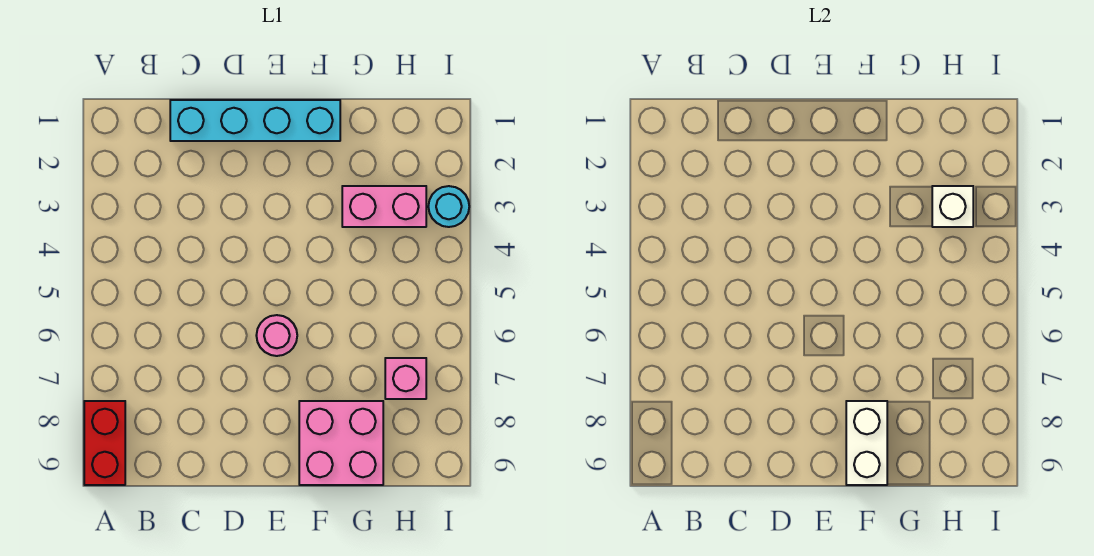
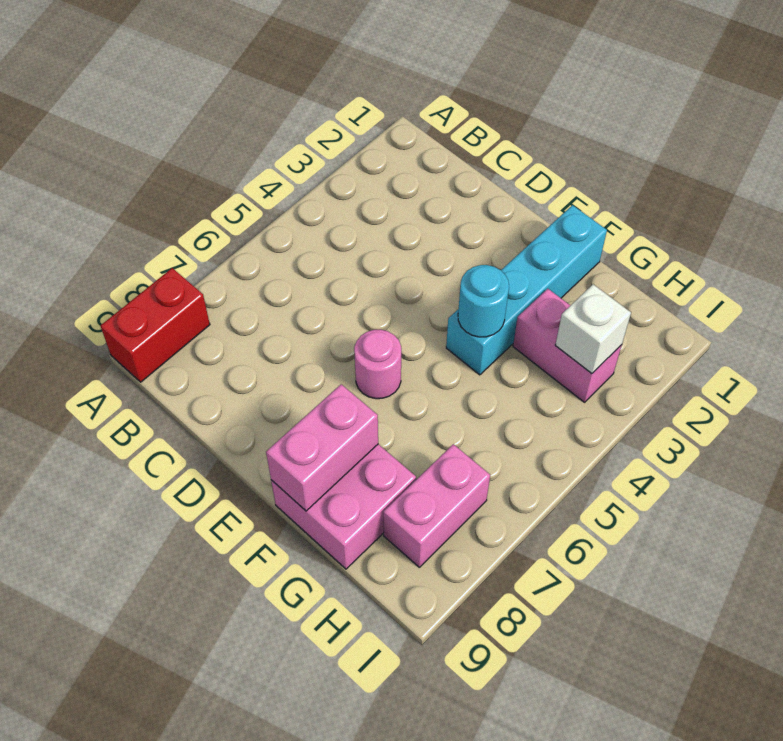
cyan 1x4 brick [170,100,340,141] -> cyan 1x4 brick turned to [446,205,607,375]
white 1x2 brick [846,401,887,485] -> pink 1x2 brick [266,384,378,511]
pink 1x1 brick [385,358,426,399] -> pink 1x2 brick [383,444,490,567]
cyan 1x1 round brick [428,186,469,227] -> cyan 1x1 round brick moved to [458,265,509,337]

